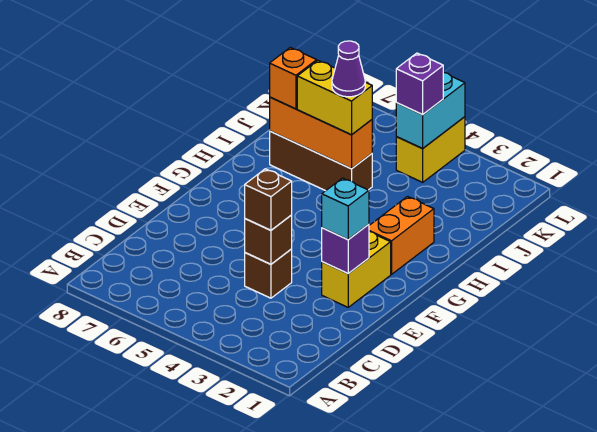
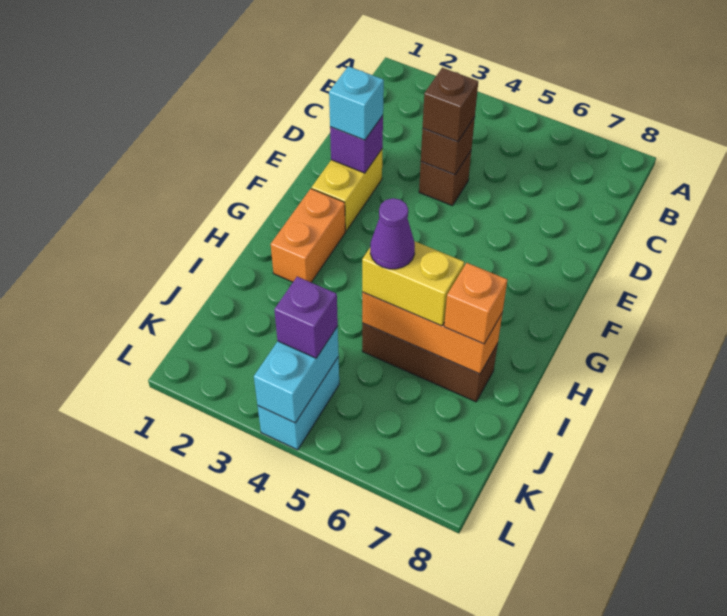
yellow 1x2 brick [396,117,465,182] -> cyan 1x2 brick [258,357,339,450]

